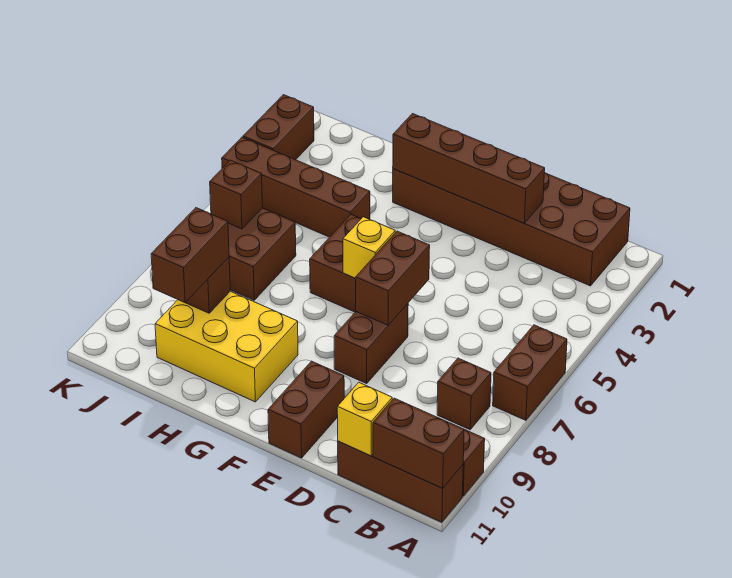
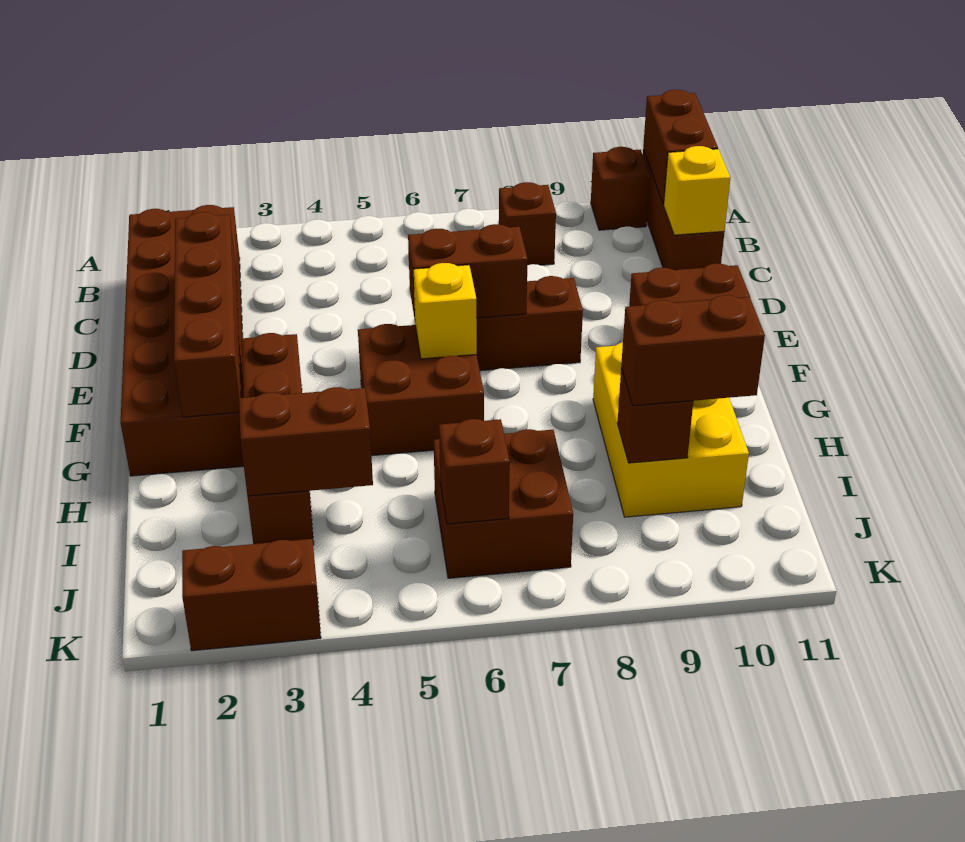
brown 1x2 brick [493,325,567,420] -> brown 1x2 brick moved to [239,387,373,496]
brown 1x4 brick [222,137,370,237] -> brown 1x4 brick moved to [241,333,314,545]

